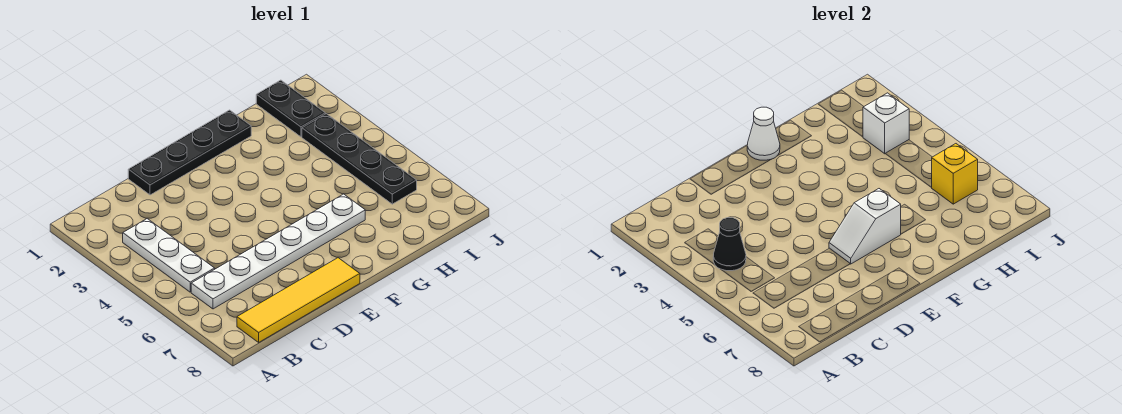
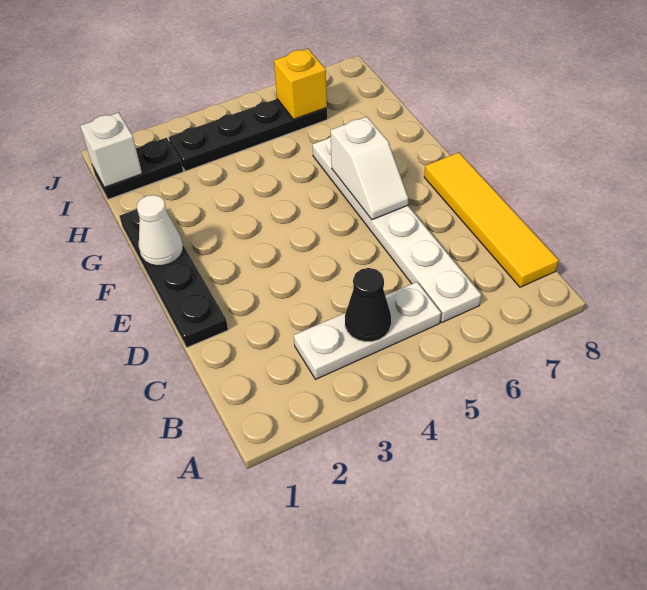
white 1x1 brick [863,93,909,154] -> white 1x1 brick moved to [80,113,142,187]

